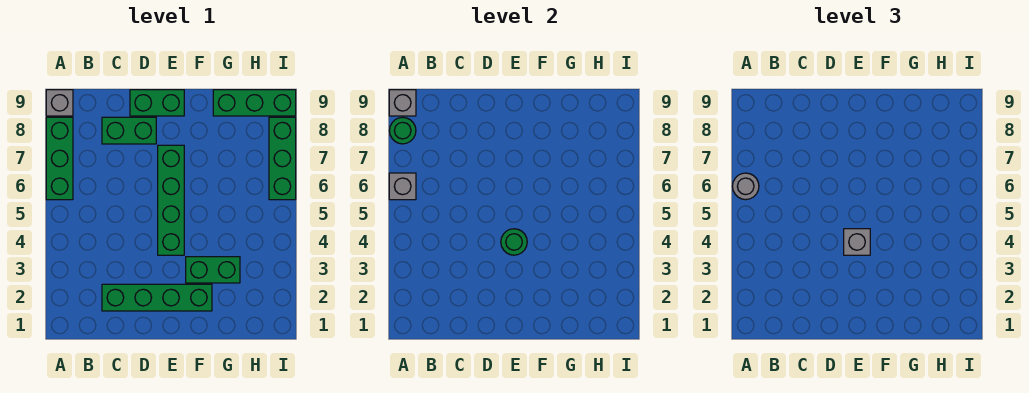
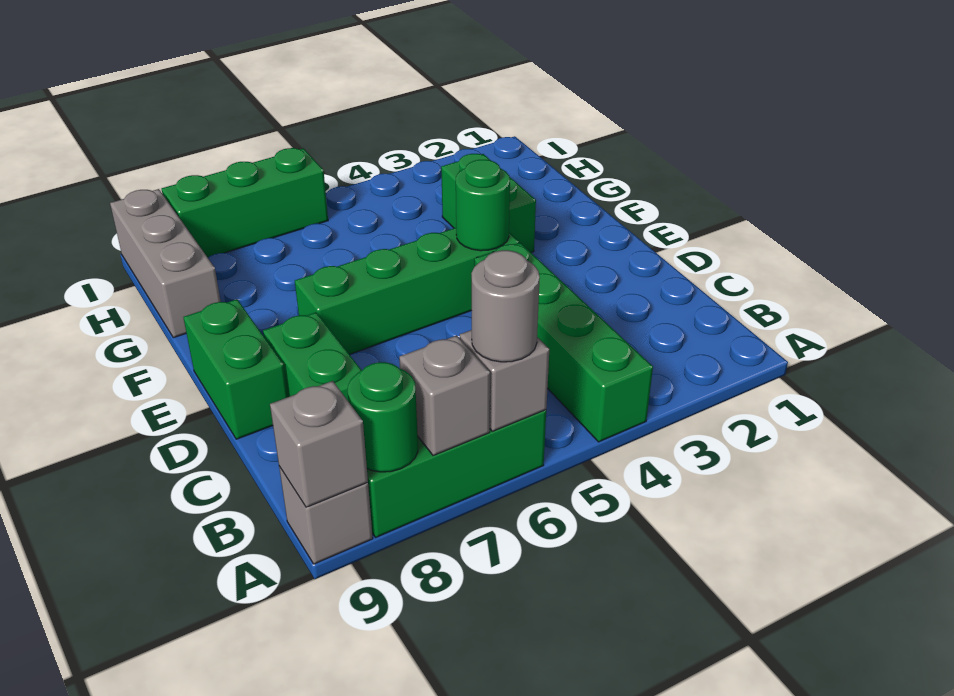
green 1x4 brick [102,284,212,311] -> green 1x4 brick moved to [474,243,653,442]
grey 1x1 brick [844,229,870,255] -> grey 1x1 brick moved to [399,335,490,456]
green 1x3 brick [213,90,296,116] -> grey 1x3 brick [110,189,221,338]

